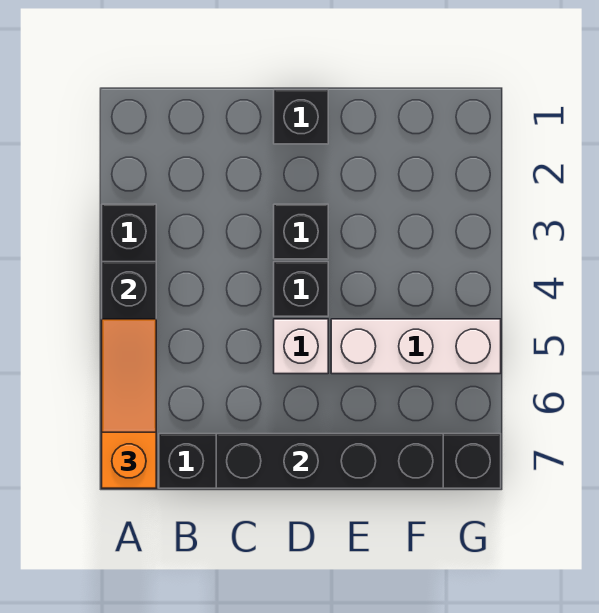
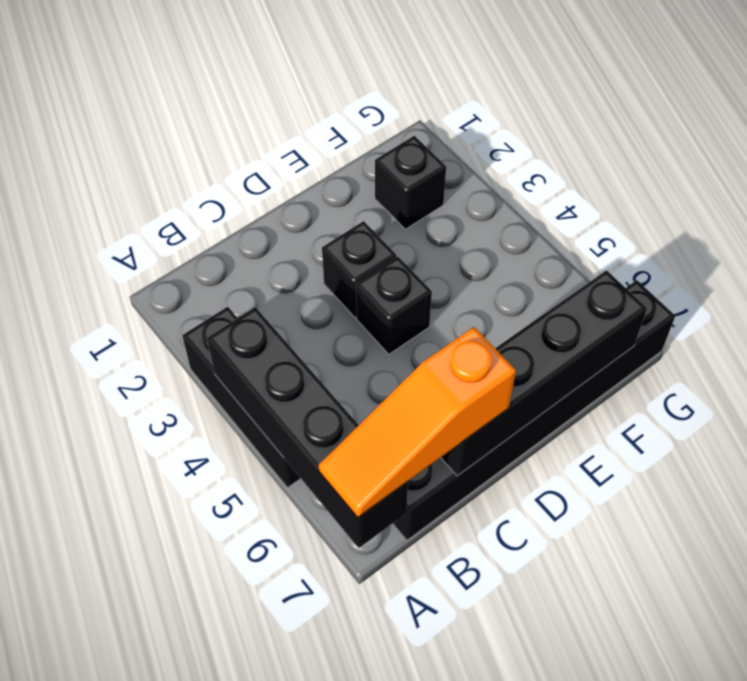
orange 1x3 slope [102,319,156,488] -> orange 1x3 slope turned to [319,327,516,517]
black 1x1 brick [274,90,328,144] -> black 1x1 brick moved to [375,136,446,229]
white 1x1 brick [274,319,328,374] -> none
white 1x3 brick [331,319,501,374] -> none

